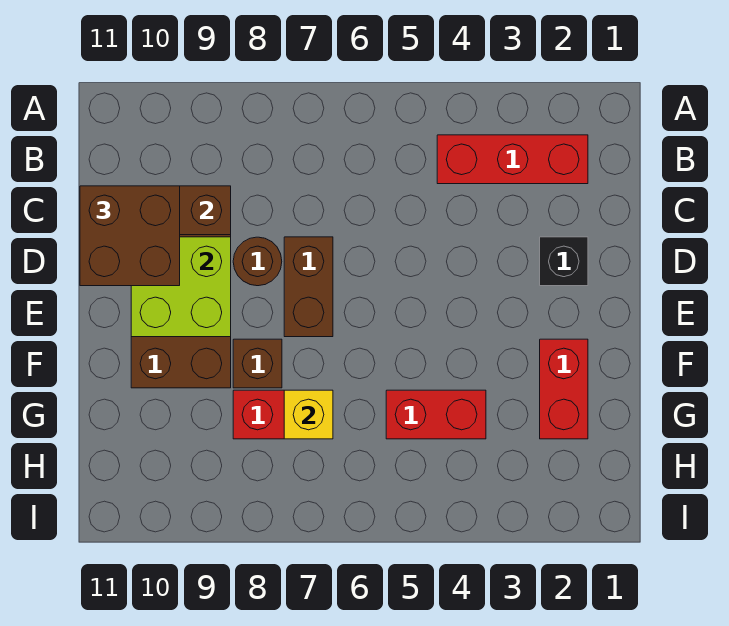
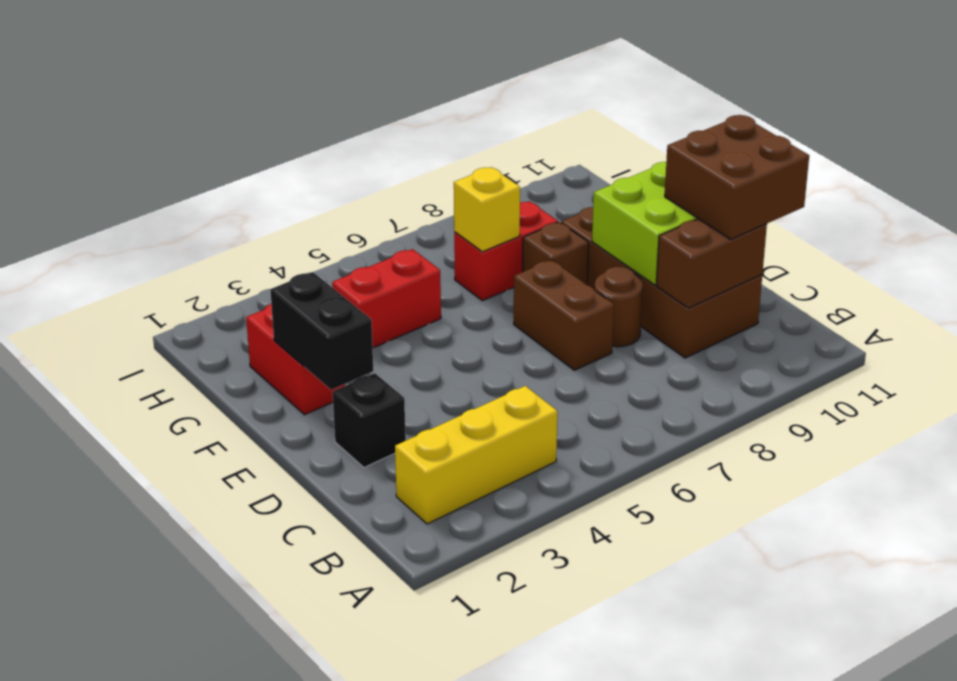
red 1x3 brick [437,135,588,184] -> yellow 1x3 brick [395,386,557,524]
none -> black 1x2 brick [270,272,373,390]

